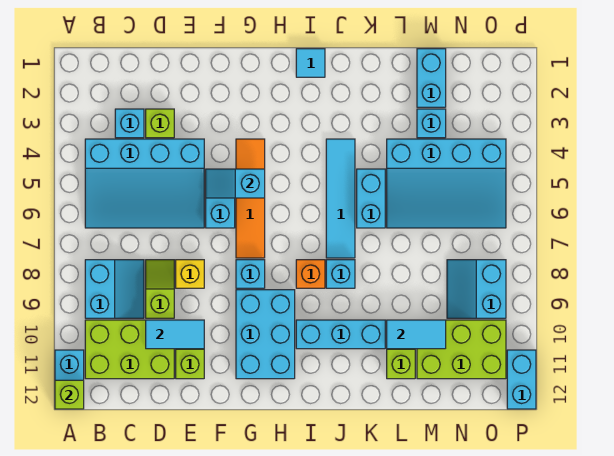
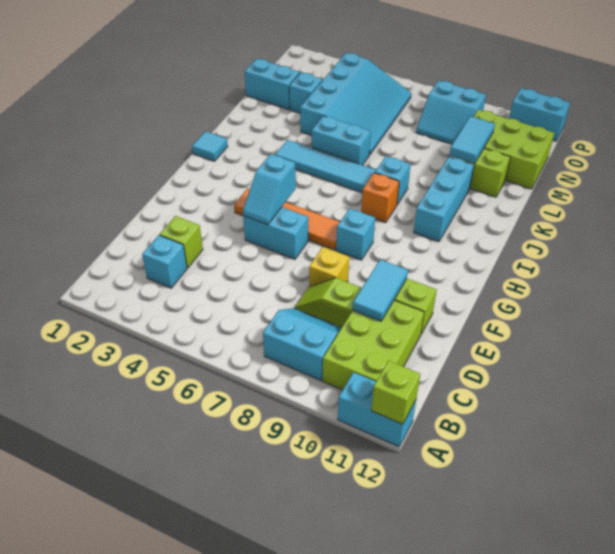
cyan 3x4 slope [85,139,204,228] -> none
cyan 2x3 brick [236,290,295,379] -> none
lime 2x3 brick [417,320,506,379] -> lime 2x3 brick turned to [457,110,554,189]

